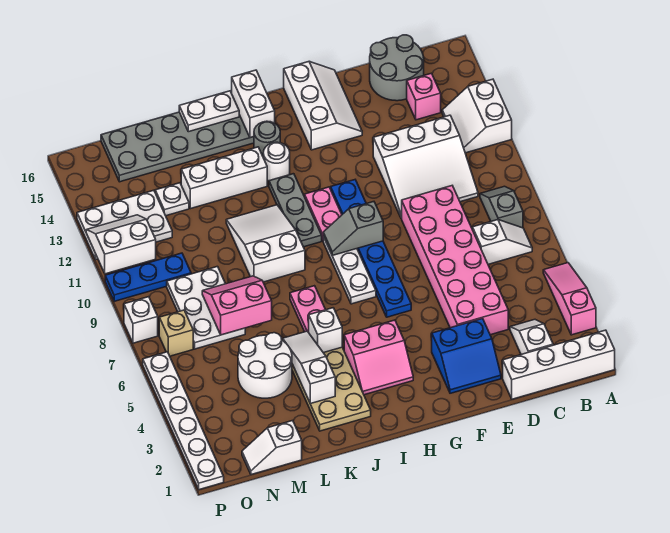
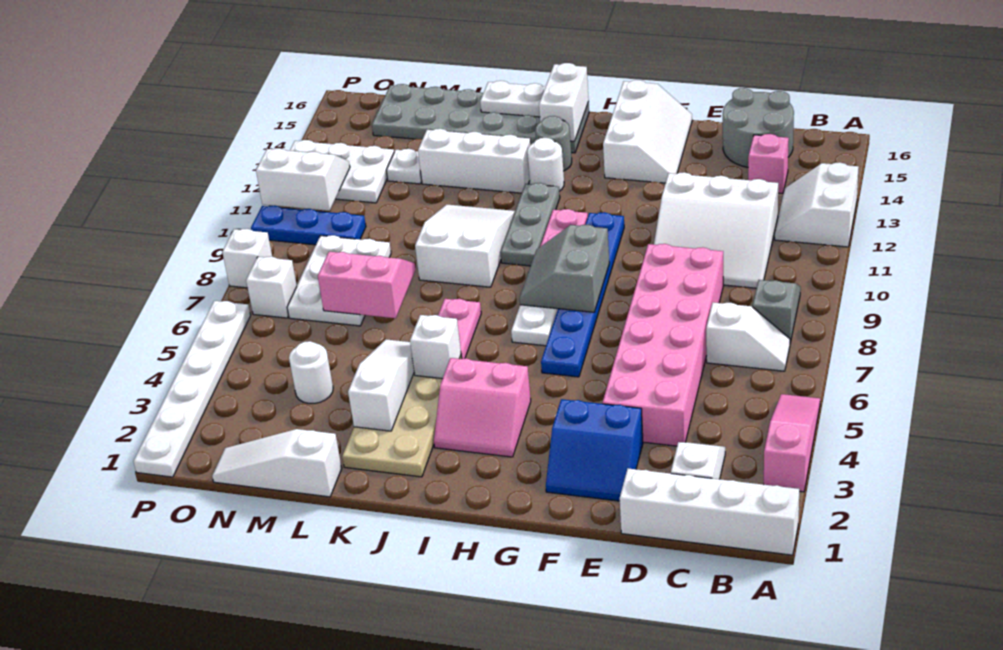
grey 1x2 slope [323,202,383,255] -> grey 2x2 slope [520,225,609,312]
white 2x2 round brick [238,333,292,398] -> white 1x1 round brick [289,341,333,403]
white 1x2 slope [242,421,302,475] -> white 1x3 slope [212,429,342,497]
tan 1x1 brick [159,310,193,356] -> white 1x1 brick [246,256,297,318]

